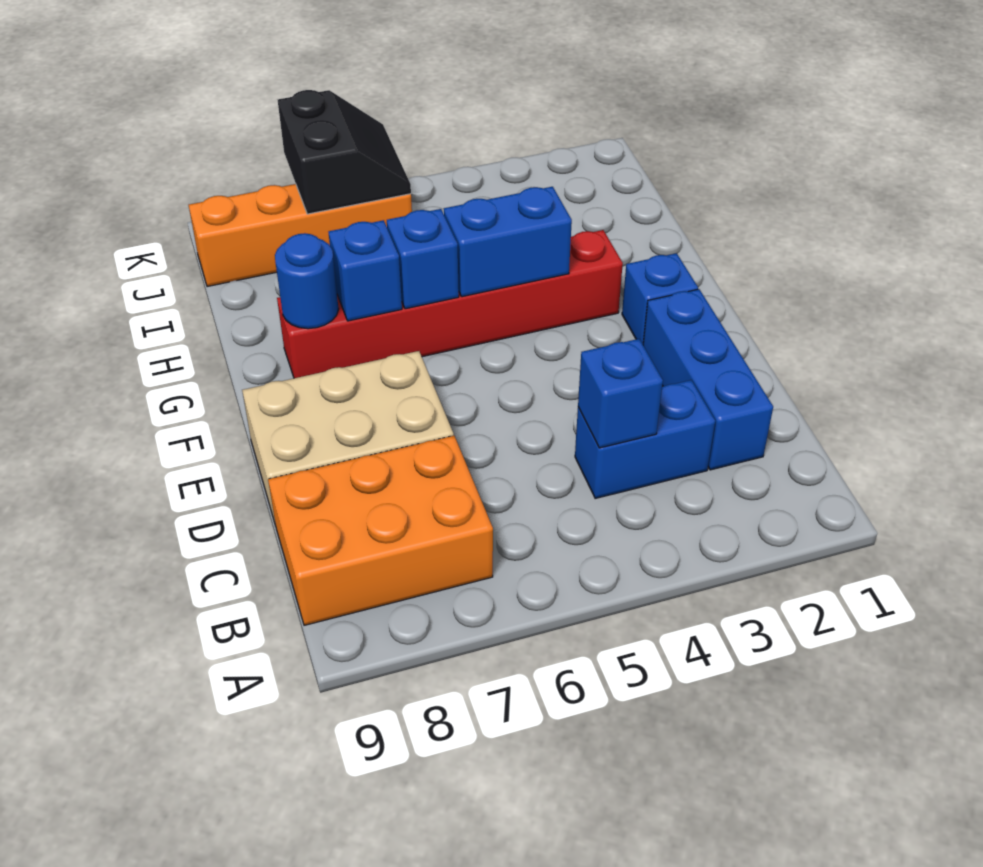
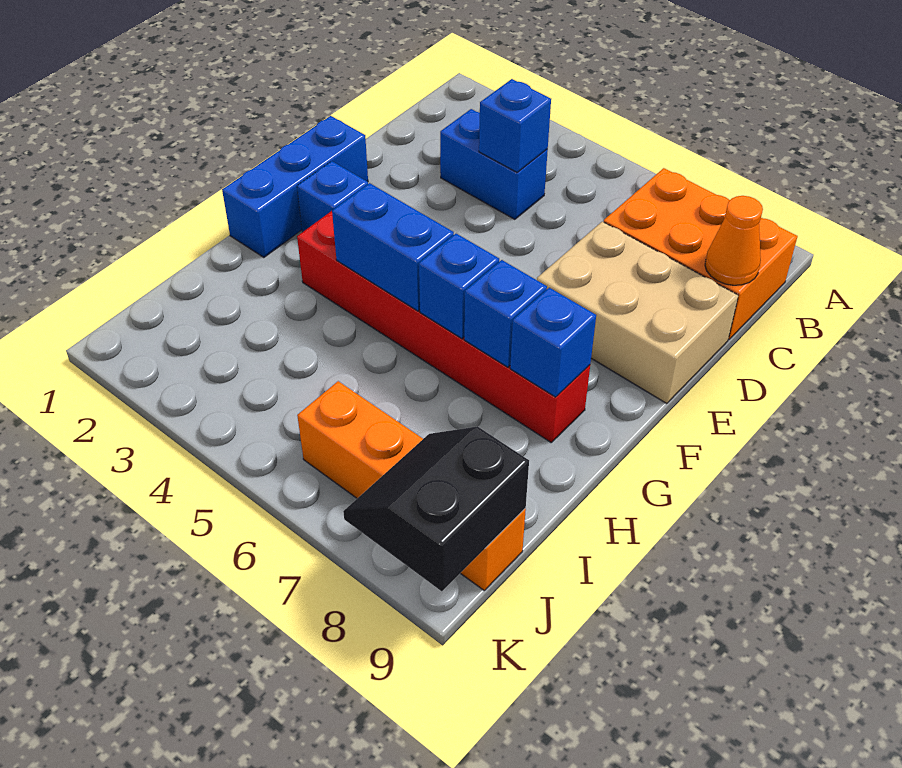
blue 1x3 brick [643,289,773,470] -> blue 1x3 brick moved to [222,116,368,257]
none -> orange 1x1 cone [705,196,763,285]
blue 1x1 round brick [275,233,339,329] -> blue 1x1 brick [510,288,596,397]
black 2x2 slope [278,90,411,214] -> black 2x2 slope moved to [343,426,529,591]

